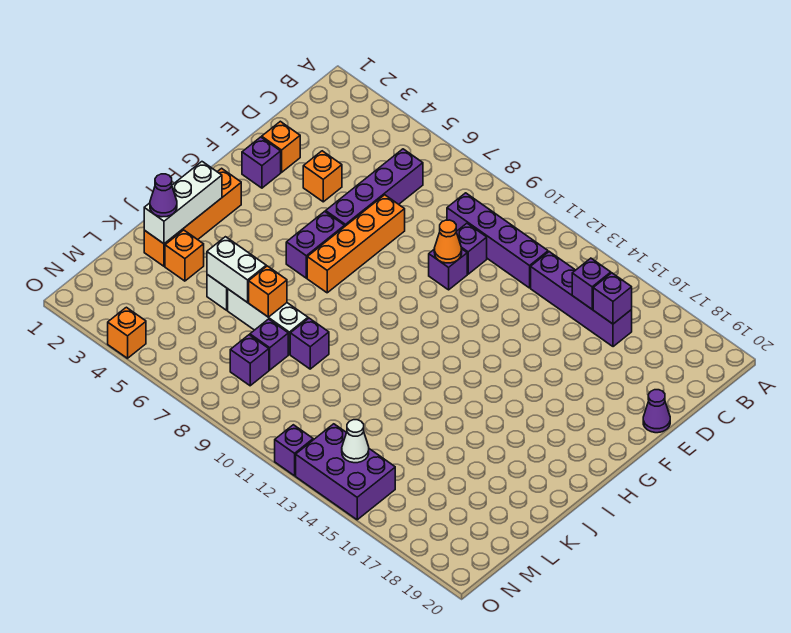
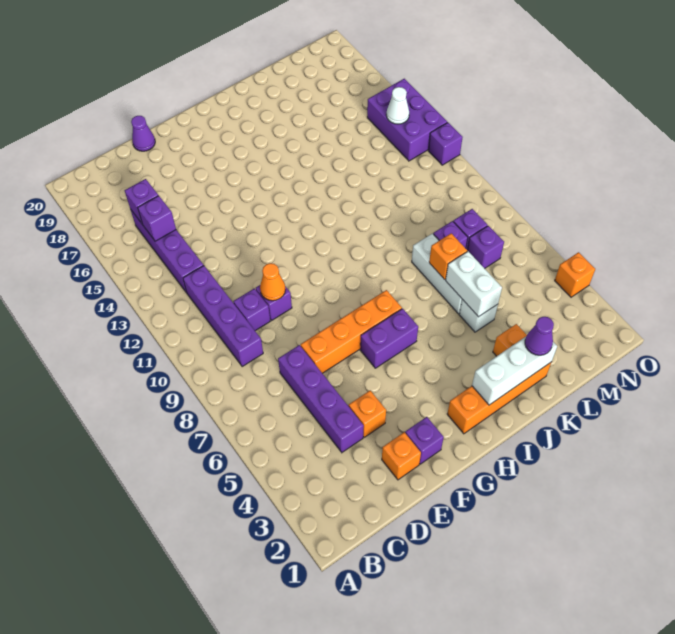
purple 1x4 brick [326,149,423,226] -> purple 1x4 brick turned to [278,345,364,452]
purple 1x1 brick [290,318,329,369] -> purple 1x1 brick moved to [467,226,504,269]

